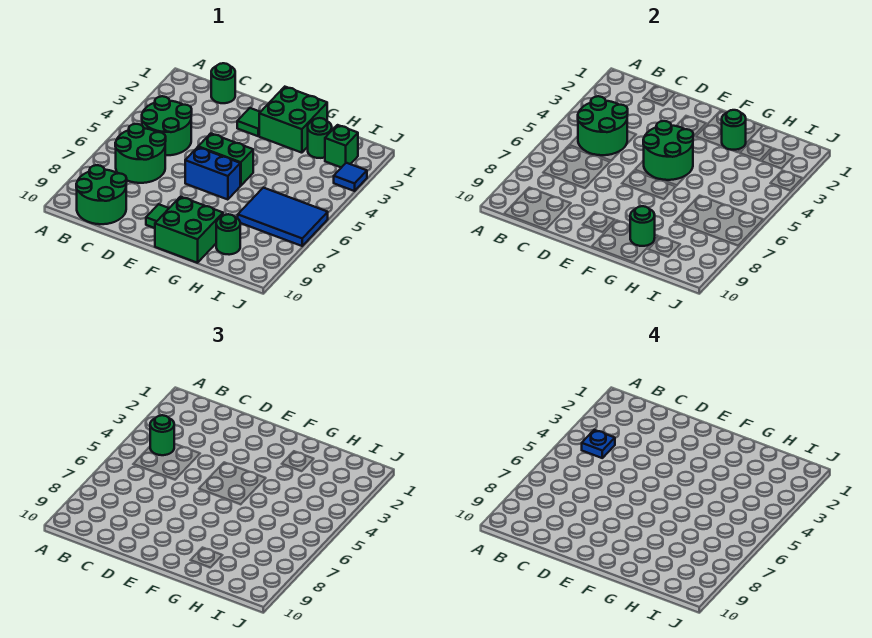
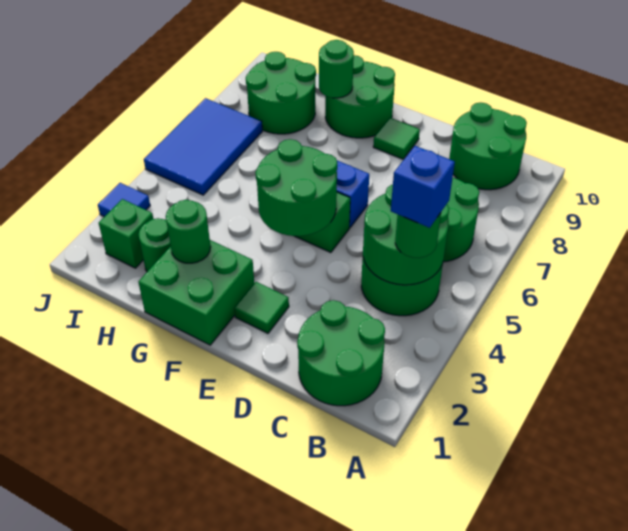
blue 1x1 plate [582,430,615,458] -> blue 1x1 brick [391,146,455,228]
green 1x1 round brick [211,63,235,103] -> green 2x2 round brick [297,300,385,406]
green 2x2 brick [155,197,223,263] -> green 2x2 round brick [325,55,395,138]
blue 2x3 tile [238,188,328,246] -> blue 2x3 tile turned to [144,98,262,195]
green 1x1 round brick [216,214,240,255] -> green 2x2 round brick [246,52,316,134]

